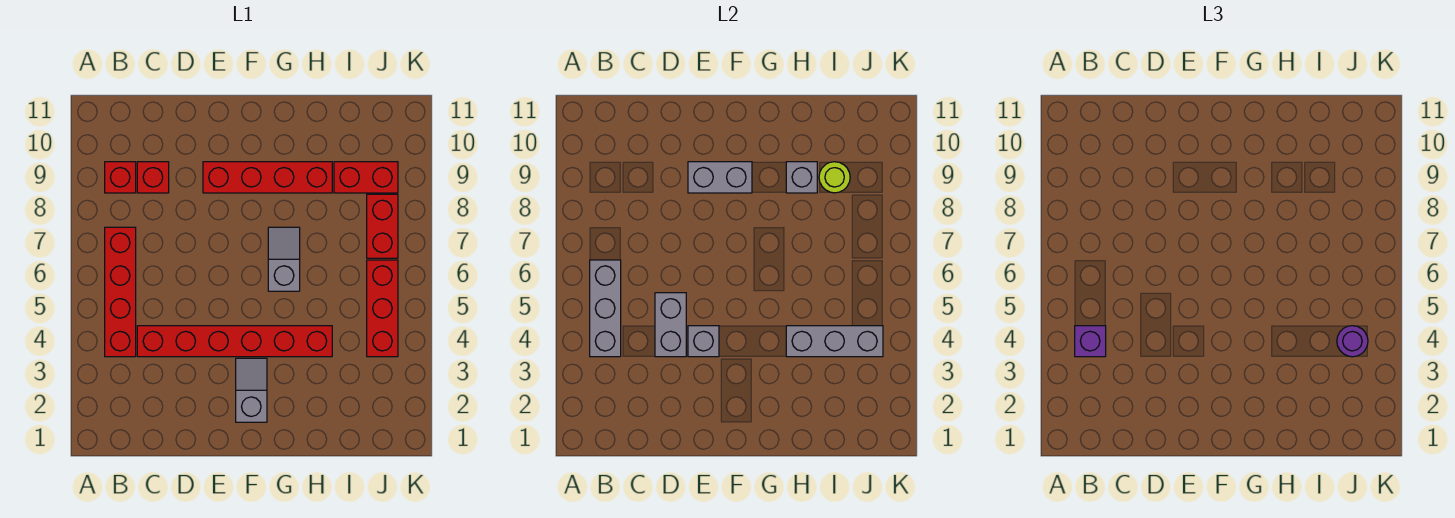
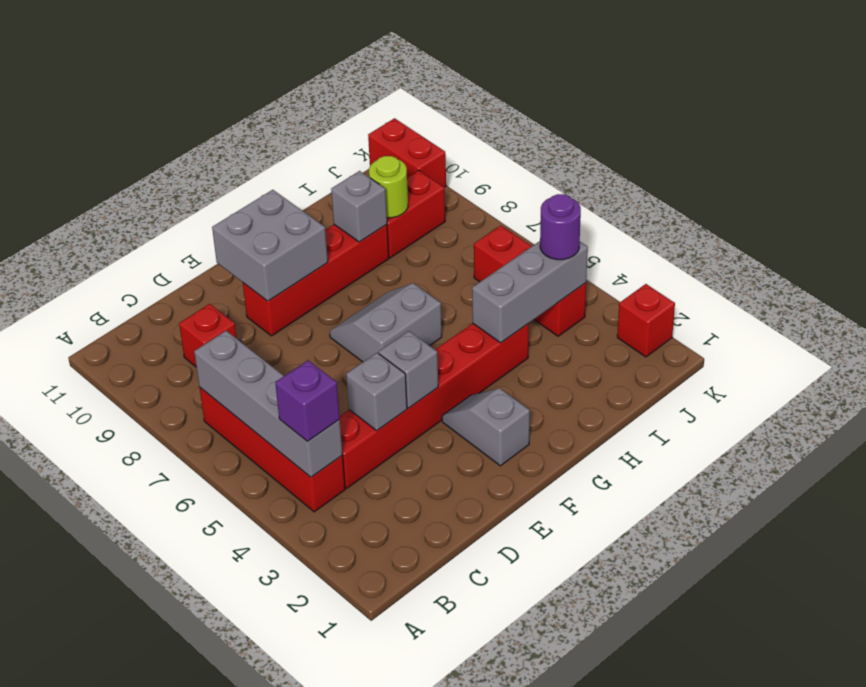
grey 1x3 brick [590,260,621,357] -> grey 1x4 brick [194,331,342,477]
red 1x1 brick [105,162,136,193] -> red 1x1 brick moved to [617,284,675,357]
grey 1x2 brick [655,293,686,357] -> grey 1x1 brick [346,353,407,431]
grey 1x2 brick [688,162,752,193] -> grey 2x2 brick [212,190,328,301]
grey 1x2 slope [268,227,300,291] -> grey 2x2 slope [330,283,442,362]
red 1x2 brick [367,194,398,258] -> red 1x2 brick moved to [368,118,446,187]

